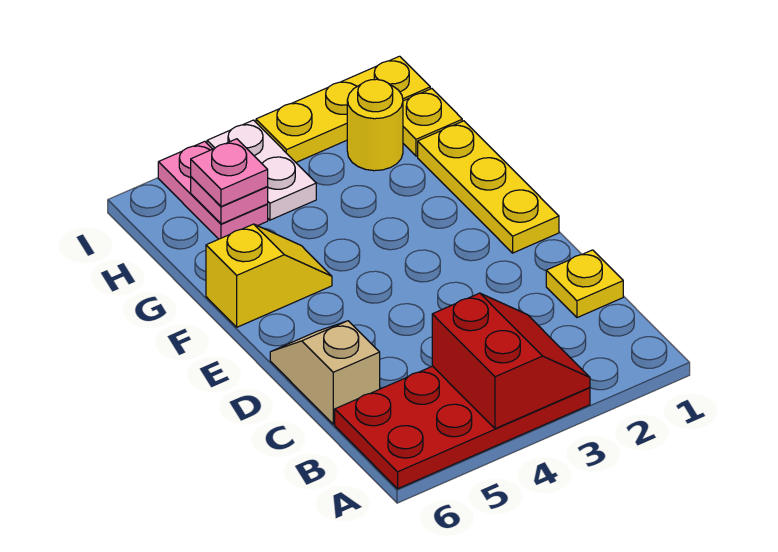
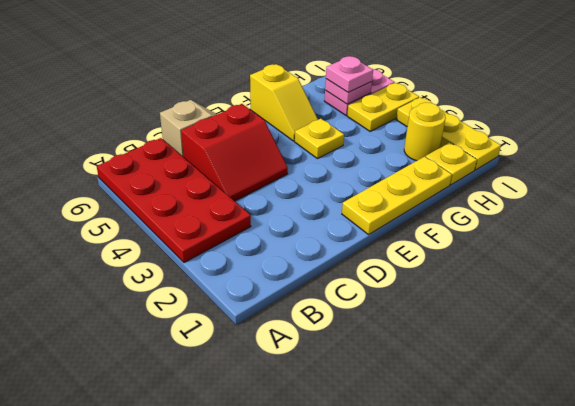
red 2x2 slope [432,293,590,429] -> red 2x2 slope moved to [181,104,288,201]
yellow 1x1 plate [546,250,623,318] -> yellow 1x1 plate moved to [295,119,344,159]
white 1x2 plate [207,120,316,220] -> yellow 1x2 plate [347,83,419,131]

